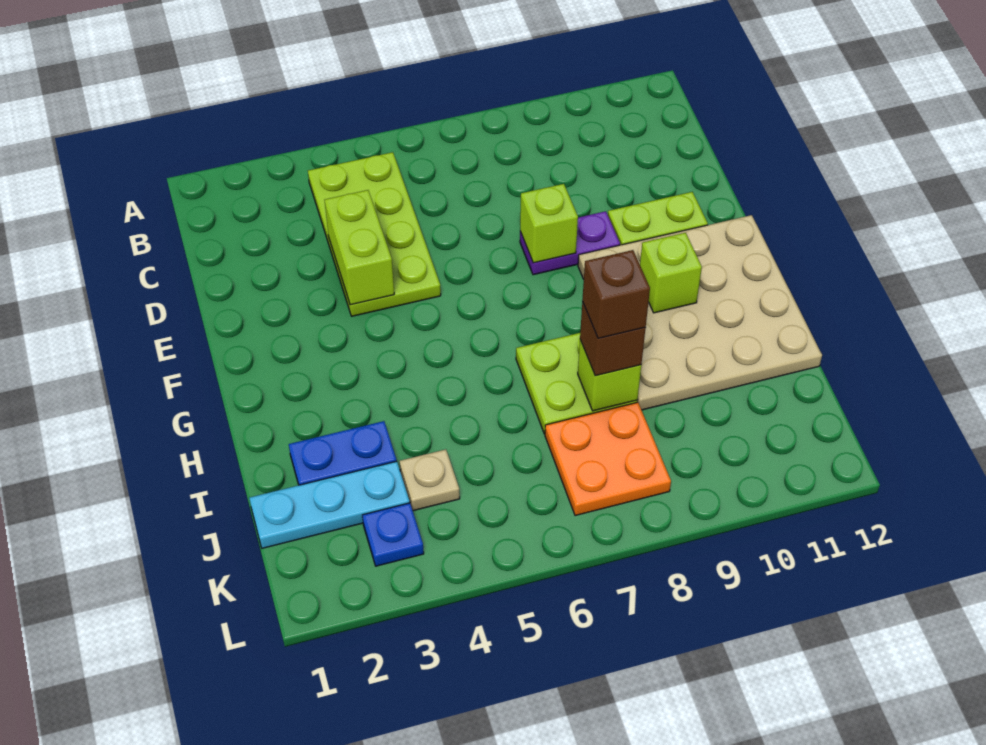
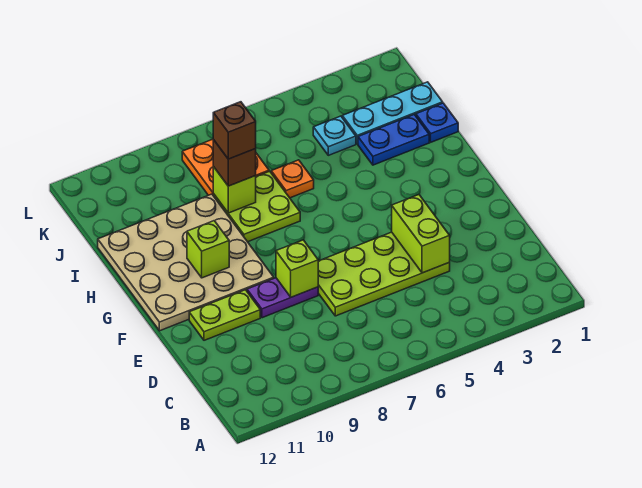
lime 2x4 plate [308,152,441,316] -> lime 2x4 plate turned to [318,232,450,316]
none -> orange 1x1 plate [271,160,314,198]
tan 1x1 plate [400,449,460,511] -> cyan 1x1 plate [313,116,356,155]
blue 1x1 plate [362,503,424,566] -> blue 1x1 plate moved to [416,103,458,142]

